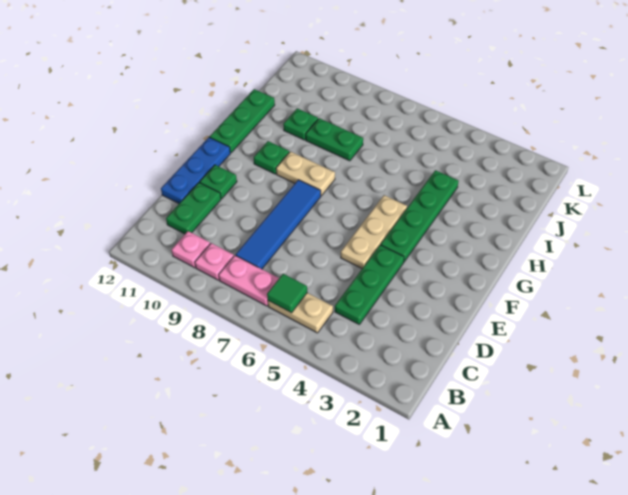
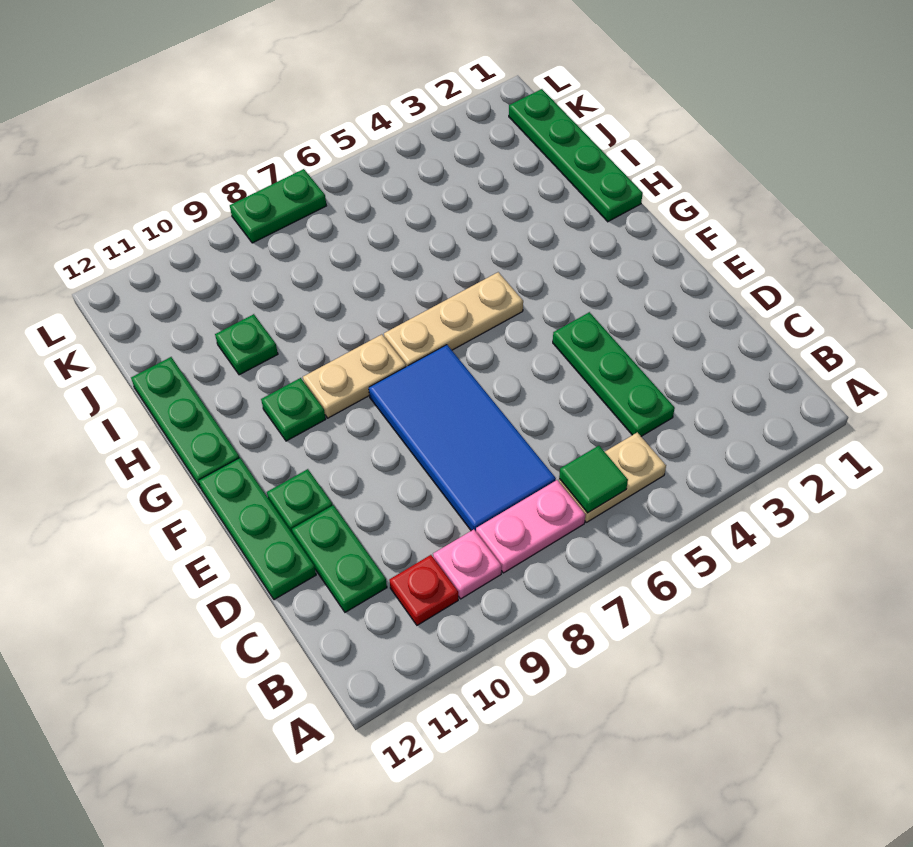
pink 1x1 plate [172,231,210,268] -> red 1x1 plate [389,555,458,625]
blue 1x4 tile [236,180,321,269] -> blue 2x4 tile [369,345,556,531]
blue 1x3 plate [161,137,230,203] -> green 1x3 plate [199,458,316,600]
tan 1x3 plate [341,195,407,268] -> tan 1x3 plate turned to [384,272,523,367]
green 1x4 plate [381,170,458,262] -> green 1x4 plate moved to [509,89,643,222]
green 1x2 plate [306,118,363,161] -> green 1x2 plate moved to [230,169,326,243]

